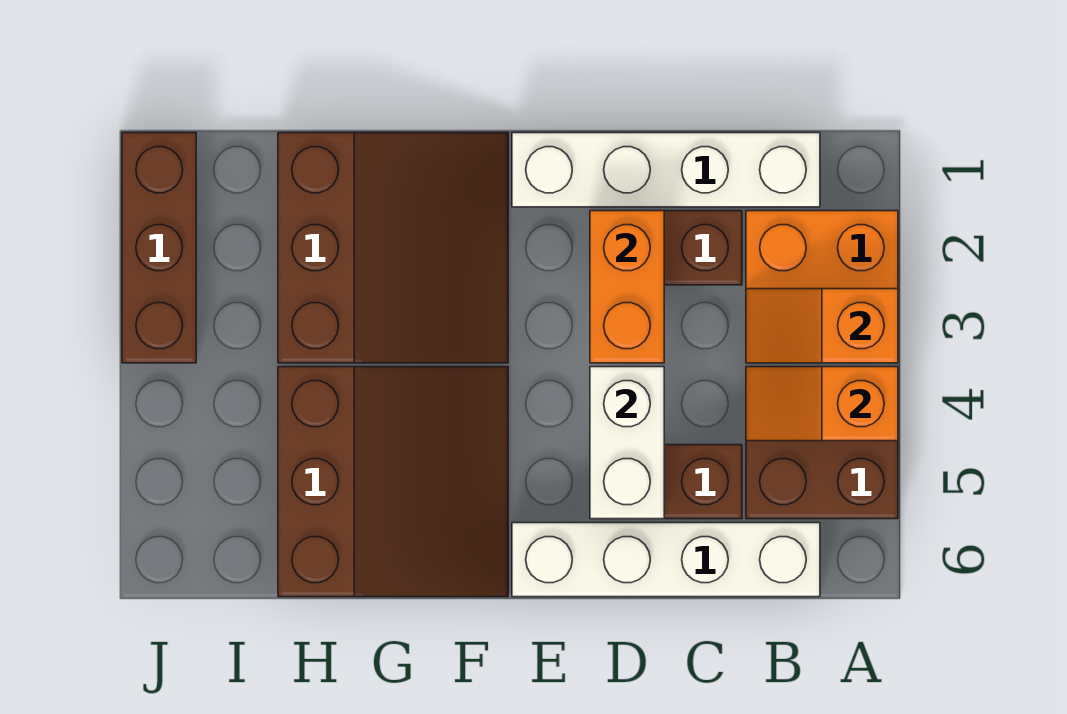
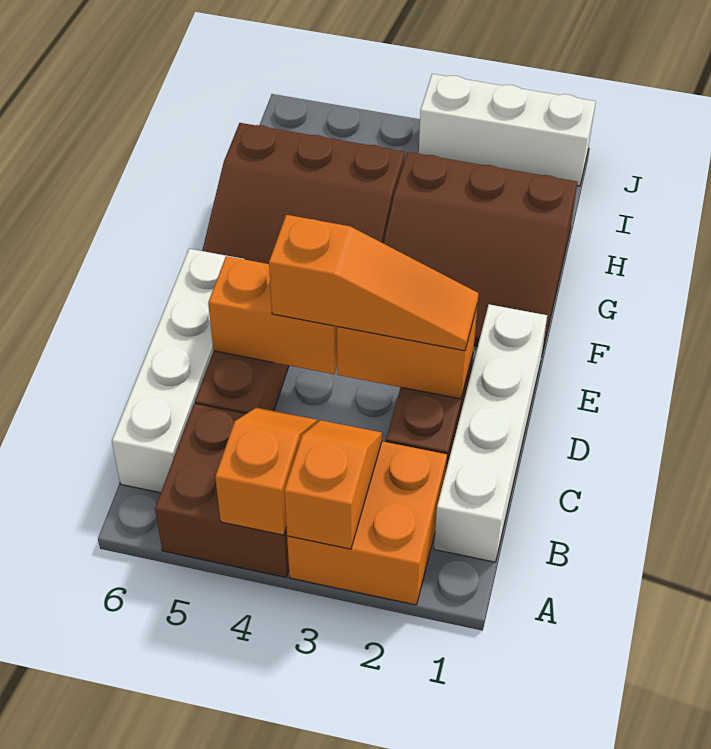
none -> orange 1x3 slope [269,215,478,351]
white 1x2 brick [590,367,664,519] -> orange 1x2 brick [208,256,337,374]
brown 1x3 brick [122,133,196,363] -> white 1x3 brick [419,74,596,186]

